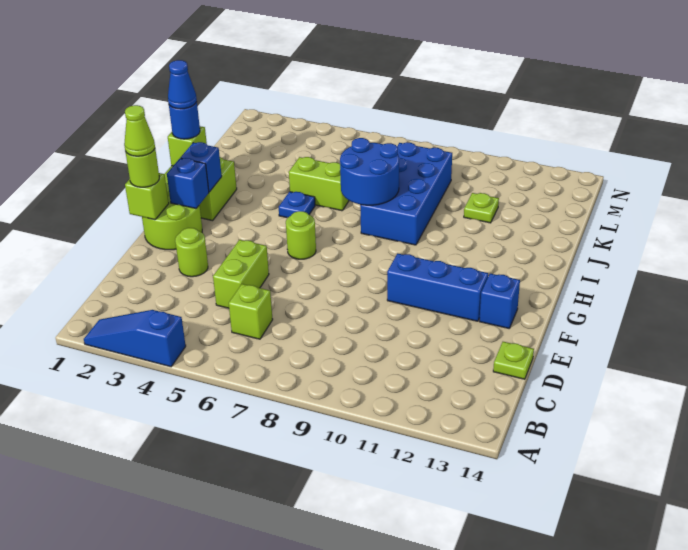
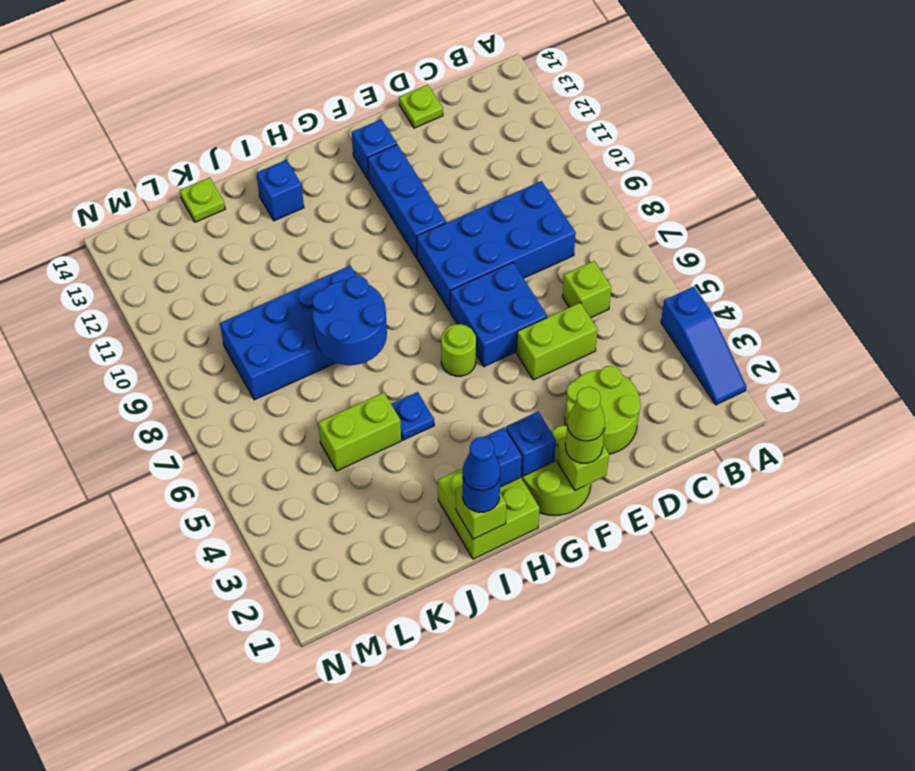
none -> blue 2x4 brick [417,181,576,311]
lime 1x1 round brick [175,228,208,277] -> lime 2x2 round brick [565,366,641,454]
none -> blue 2x2 brick [450,262,547,367]
none -> blue 1x1 brick [256,160,304,221]
lime 1x2 brick [289,157,349,211] -> lime 1x2 brick turned to [318,392,401,471]
lime 1x1 plate [464,193,499,223] -> lime 1x1 plate moved to [180,177,225,222]

